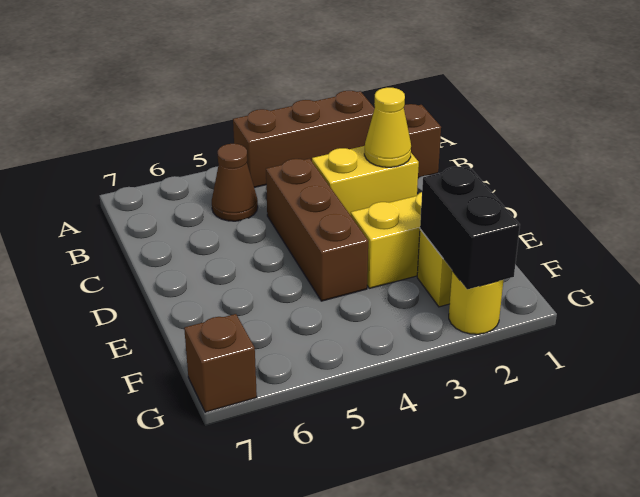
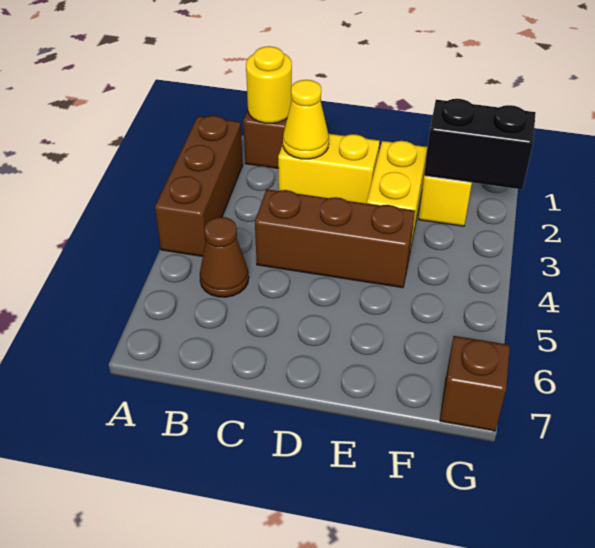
yellow 1x2 brick [312,146,419,215] -> yellow 1x2 brick turned to [278,134,380,204]
yellow 1x1 round brick [449,271,503,334] -> yellow 1x1 round brick moved to [246,46,292,123]

